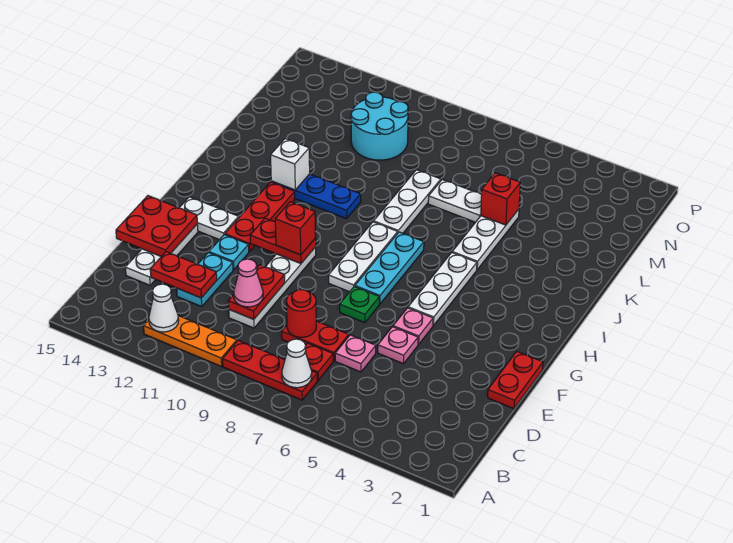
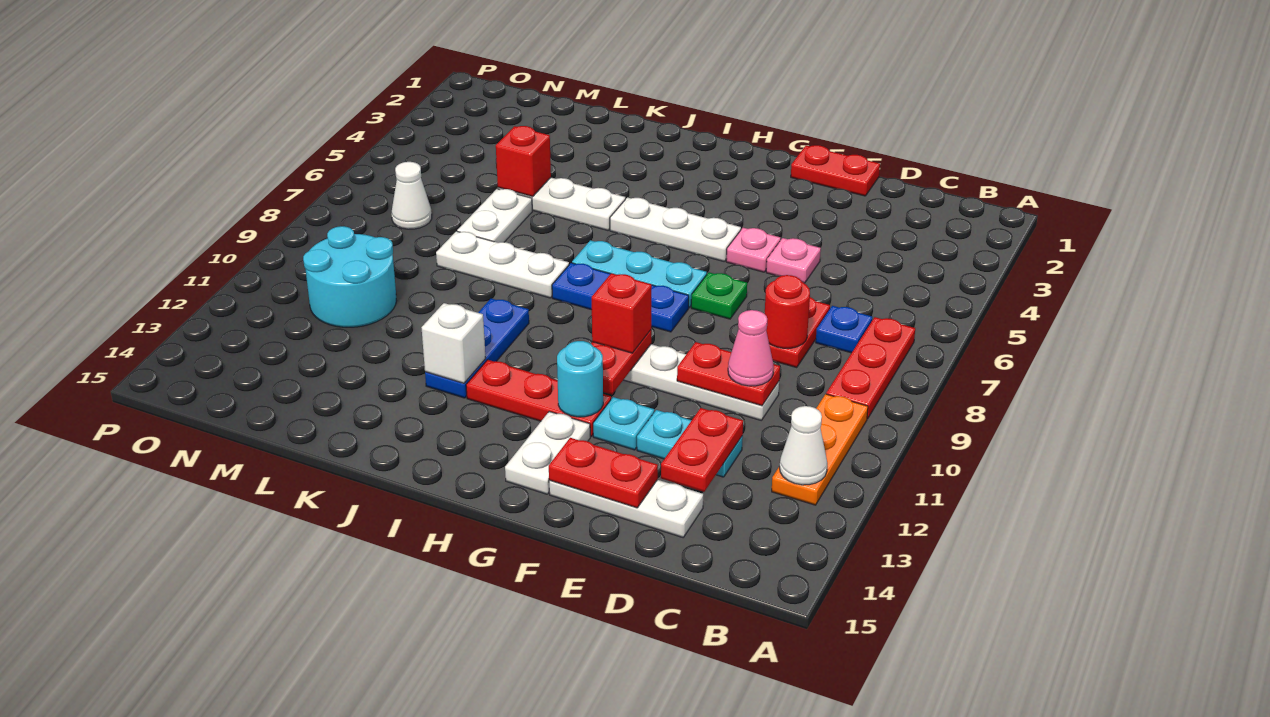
white 1x1 cone [282,339,312,388] -> white 1x1 cone moved to [391,162,432,229]
red 1x1 plate [305,343,333,380] -> blue 1x1 plate [816,306,872,353]
pink 1x1 plate [335,335,376,372] -> none
red 2x2 plate [116,196,197,256] -> red 1x2 plate [549,438,658,508]
white 1x3 plate [328,222,398,292] -> blue 1x3 plate [552,263,689,332]
none -> cyan 1x1 round brick [557,341,603,417]

